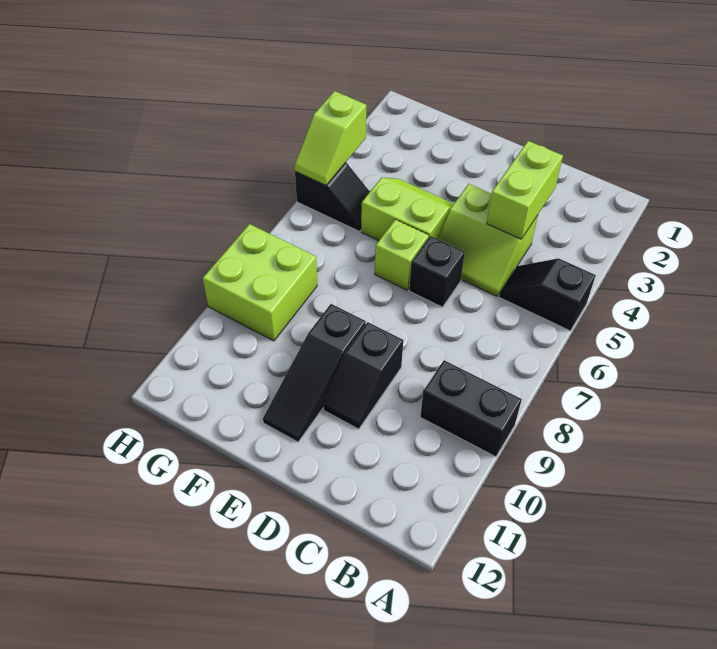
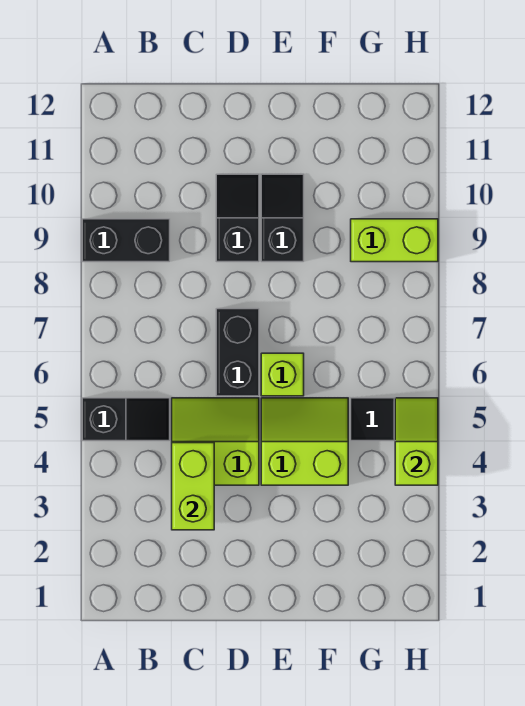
black 1x1 brick [409,236,465,307] -> black 1x2 brick [216,309,259,396]
lime 2x2 slope [361,178,454,241] -> lime 2x2 slope turned to [261,398,348,485]
black 1x3 slope [263,304,366,442] -> black 1x2 slope [261,174,304,262]
lime 2x2 brick [203,224,317,341] -> lime 1x2 brick [351,219,438,262]

